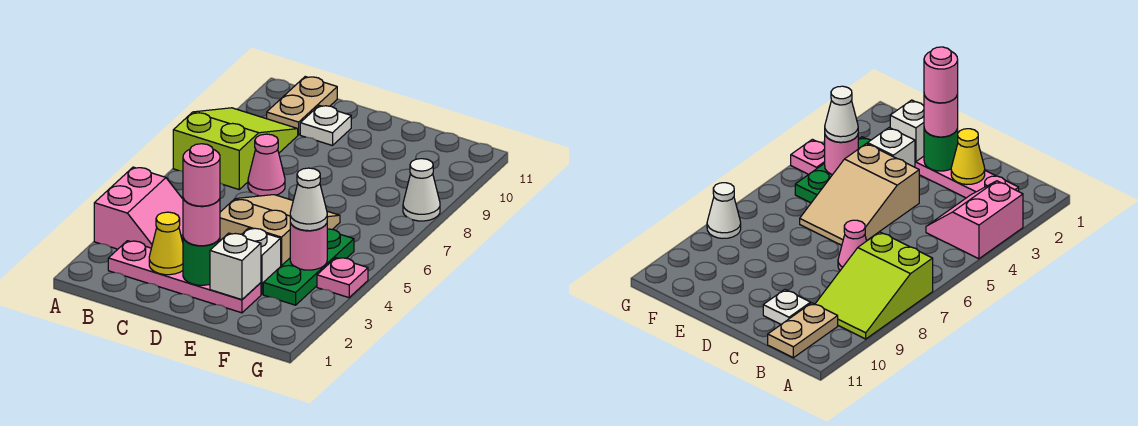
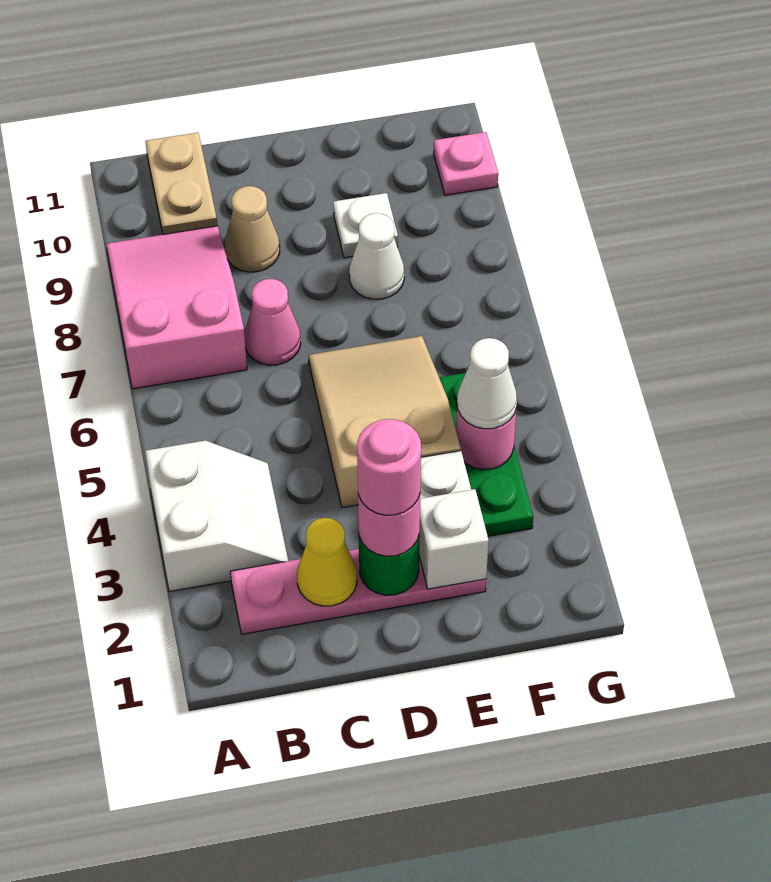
pink 2x2 slope [94,167,183,249] -> white 2x2 slope [145,441,288,592]
lime 2x3 slope [173,108,298,189] -> pink 2x3 slope [106,226,247,389]
none -> tan 1x1 cone [225,186,280,272]
white 1x1 plate [300,105,351,146] -> white 1x1 plate moved to [333,193,398,258]
pink 1x1 plate [317,258,368,298] -> pink 1x1 plate moved to [434,132,498,195]
white 1x1 cone [403,159,440,221] -> white 1x1 cone moved to [349,213,404,299]

